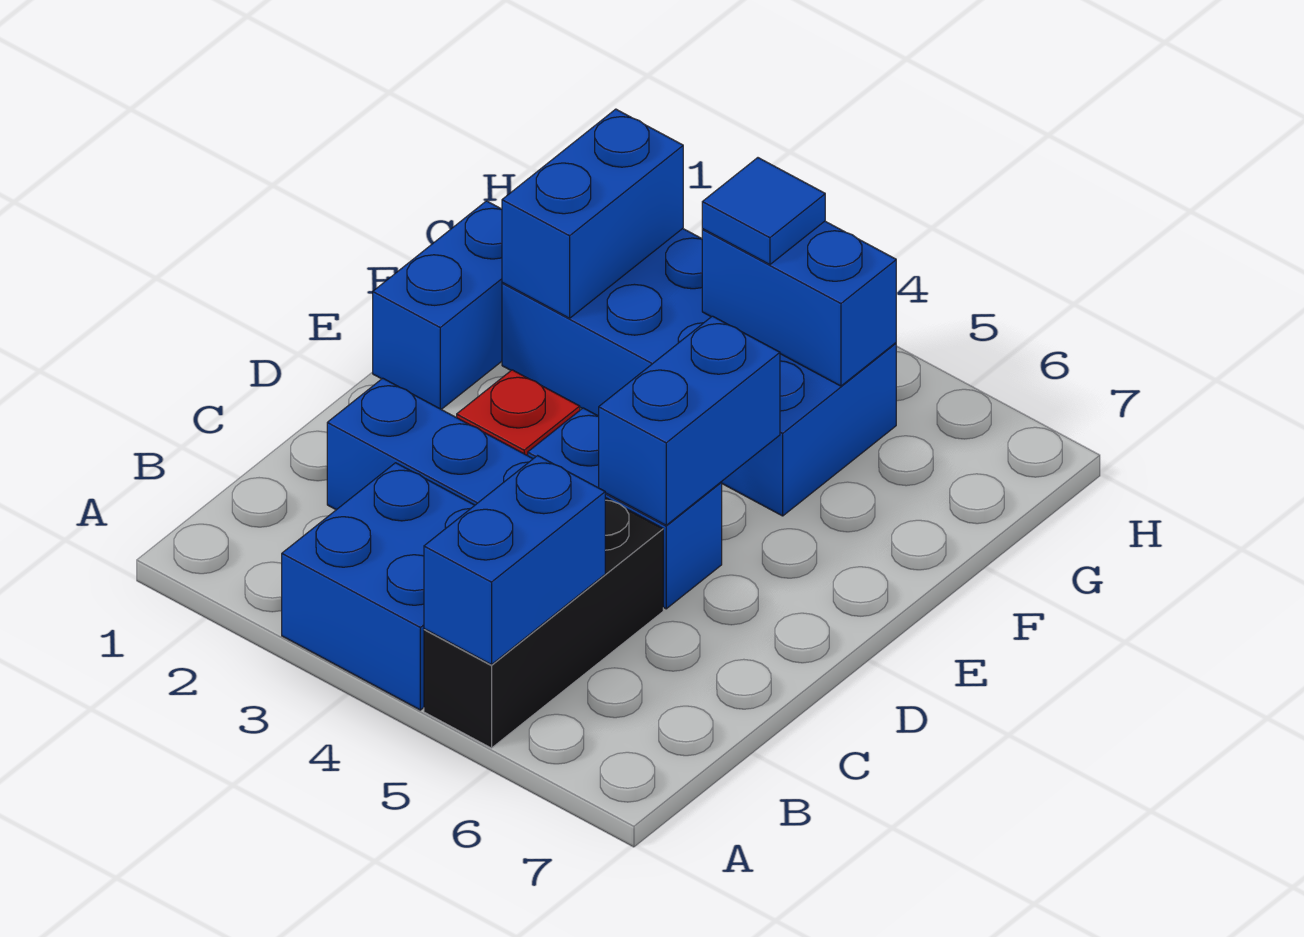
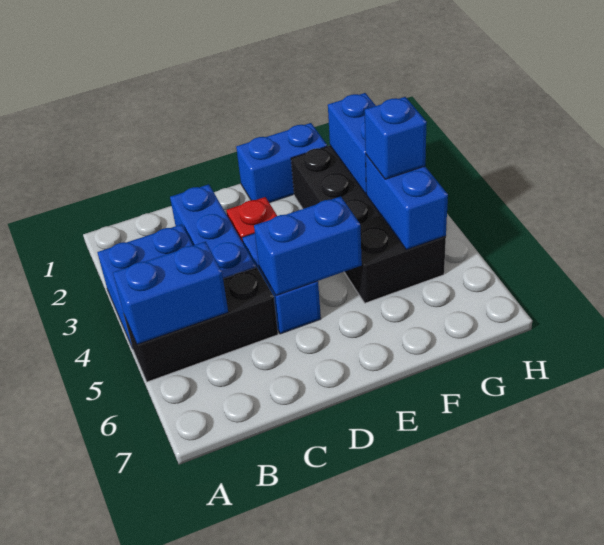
blue 2x4 brick [502,229,896,516] -> black 2x4 brick [291,146,446,303]
blue 1x2 brick [502,109,683,318] -> blue 1x2 brick turned to [328,93,376,194]
blue 1x1 tile [702,158,825,265] -> blue 1x1 brick [365,97,427,179]

